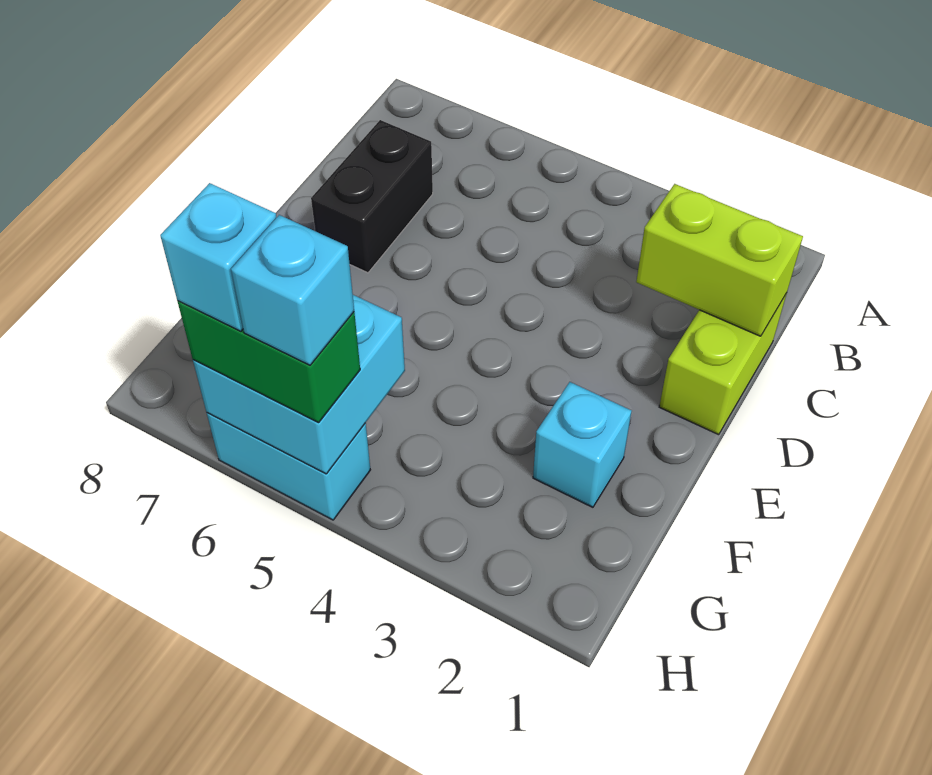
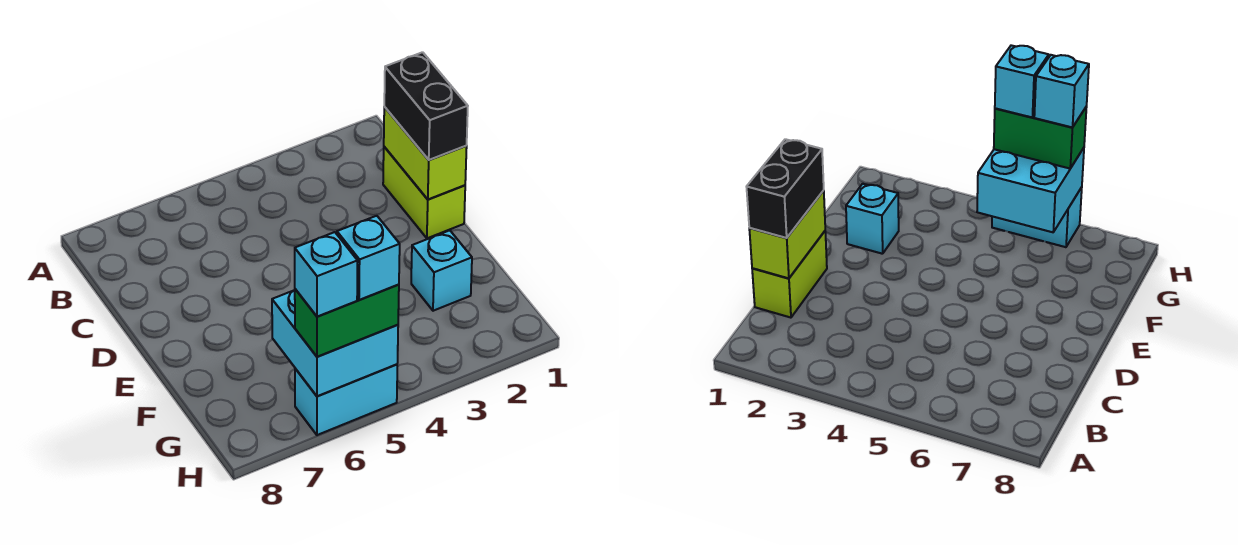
lime 1x2 brick [636,184,803,336] -> lime 1x2 brick turned to [384,107,467,200]
black 1x2 brick [311,120,433,273] -> black 1x2 brick moved to [384,52,468,160]

